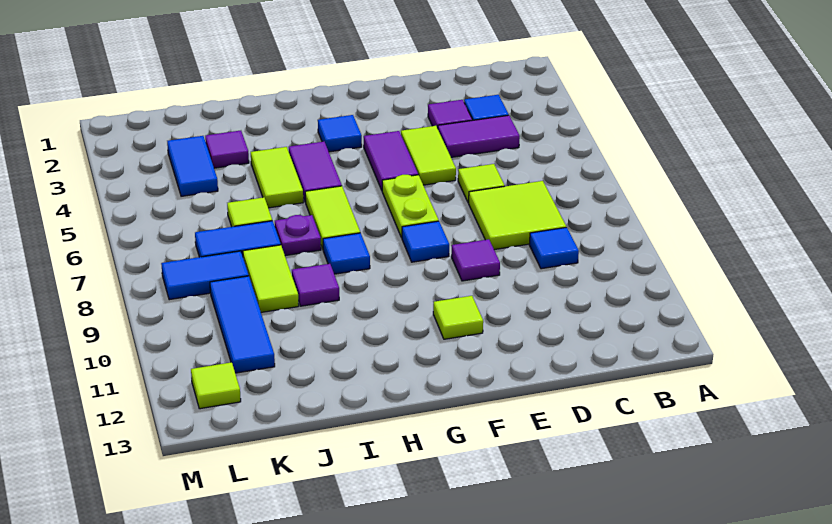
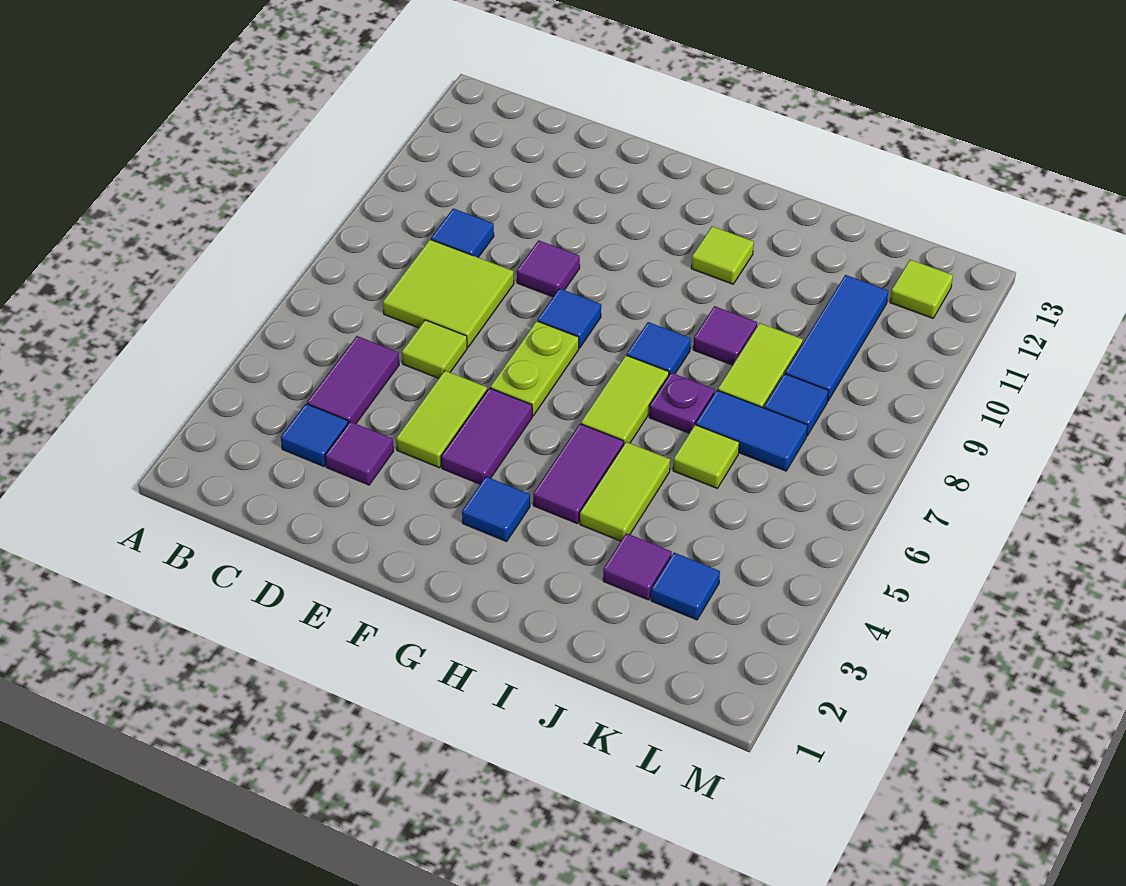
purple 1x2 tile [438,115,520,157] -> purple 1x2 tile turned to [307,336,399,424]
lime 1x1 tile [433,296,483,339] -> lime 1x1 tile moved to [691,226,754,284]
blue 1x2 tile [167,136,218,196] -> blue 1x1 tile [651,553,720,620]
blue 1x2 tile [161,251,249,300] -> blue 1x1 tile [764,374,828,436]

